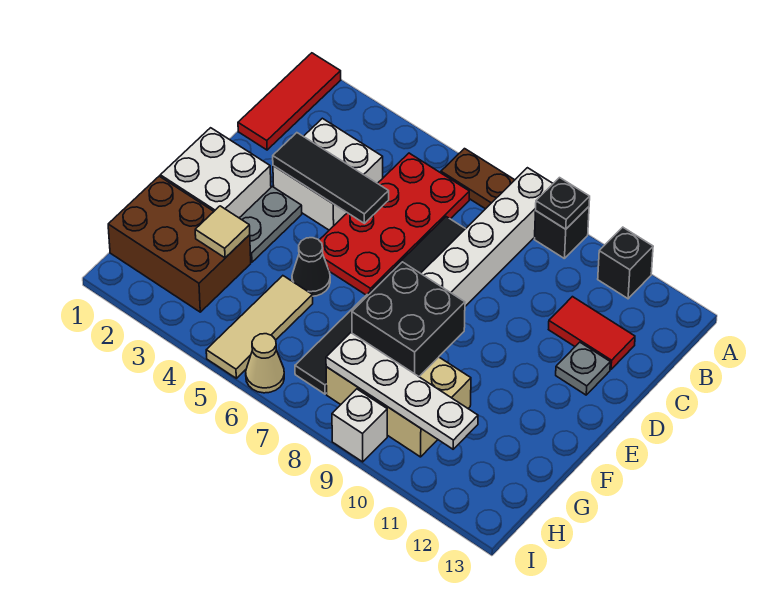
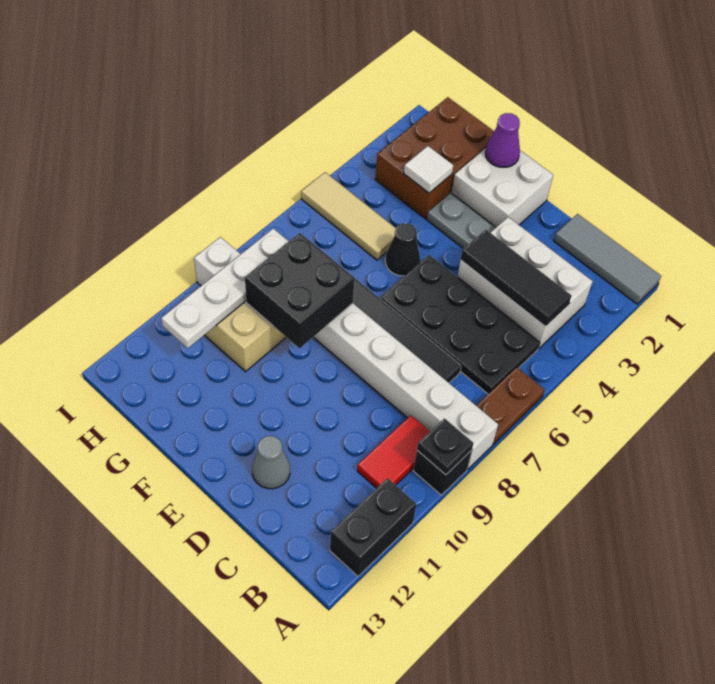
red 1x3 tile [238,53,341,150] -> grey 1x3 tile [554,214,661,304]
black 1x1 brick [598,227,653,299] -> black 1x2 brick [330,478,416,576]
red 2x4 plate [319,153,469,295] -> black 2x4 plate [380,255,540,394]
white 2x2 brick [273,118,383,230] -> white 2x3 brick [457,217,593,349]
red 1x2 tile [549,297,635,369] -> red 1x2 tile moved to [357,416,430,488]
black 1x3 tile [273,133,389,223] -> black 1x3 tile turned to [461,230,572,325]
grey 1x1 plate [556,342,610,395] -> grey 1x1 cone [252,436,290,489]
none -> purple 1x1 cone [485,113,520,167]
tan 1x1 tile [195,206,250,258] -> white 1x1 tile [404,146,453,193]
tan 1x1 cone [246,334,284,393] -> none

